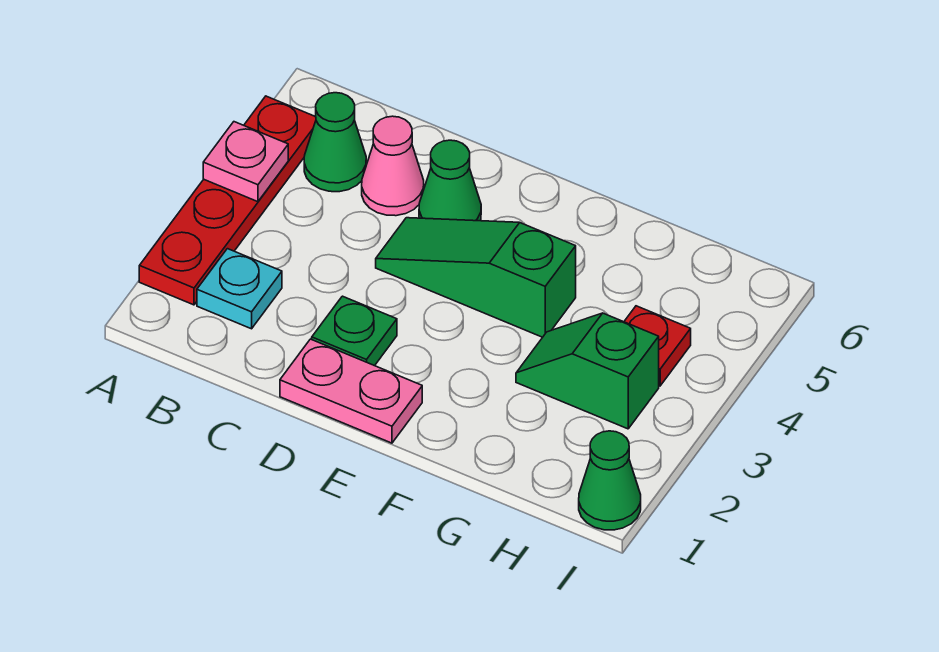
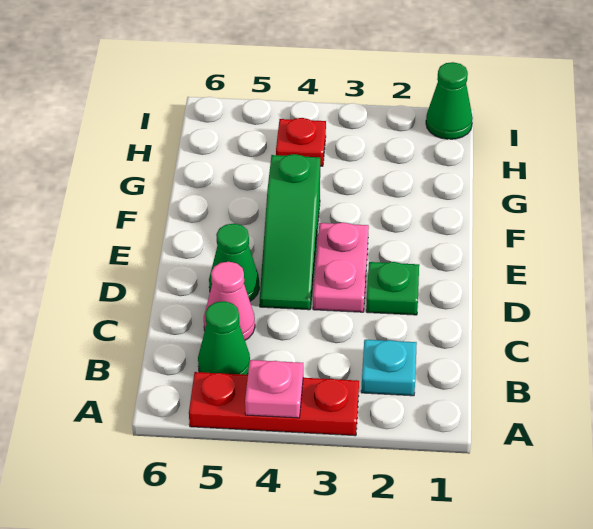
red 1x4 plate [139,96,316,305] -> red 1x3 plate [189,372,359,436]
pink 1x2 plate [280,339,422,443] -> pink 1x2 plate moved to [313,222,369,312]
green 1x2 slope [516,313,659,429] -> none

